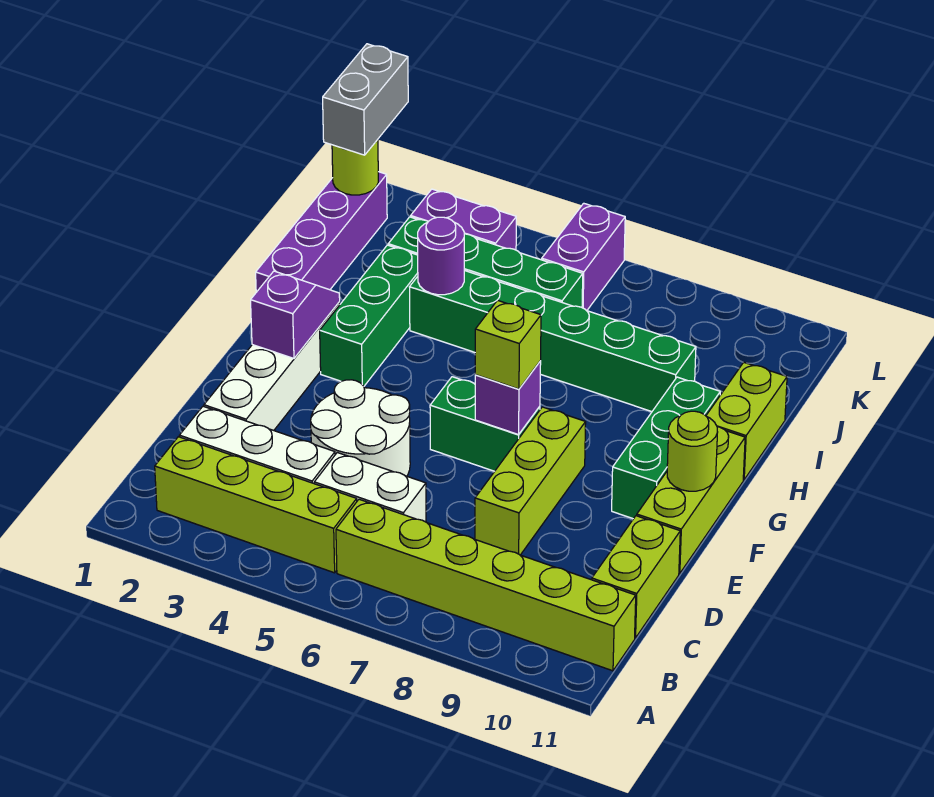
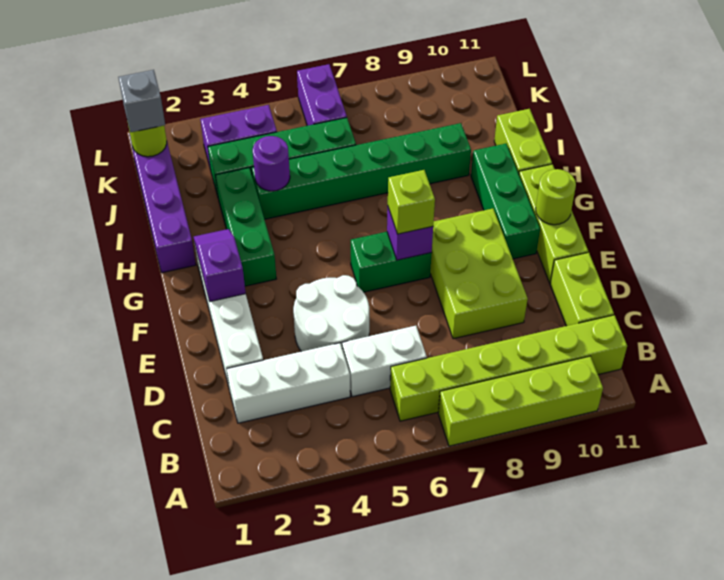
lime 1x4 brick [155,437,357,573] -> lime 1x4 brick moved to [438,356,603,446]
lime 1x3 brick [475,407,586,555] -> lime 2x3 brick [430,209,528,339]
grey 1x2 brick [323,44,408,155] -> grey 1x1 brick [118,70,165,132]

